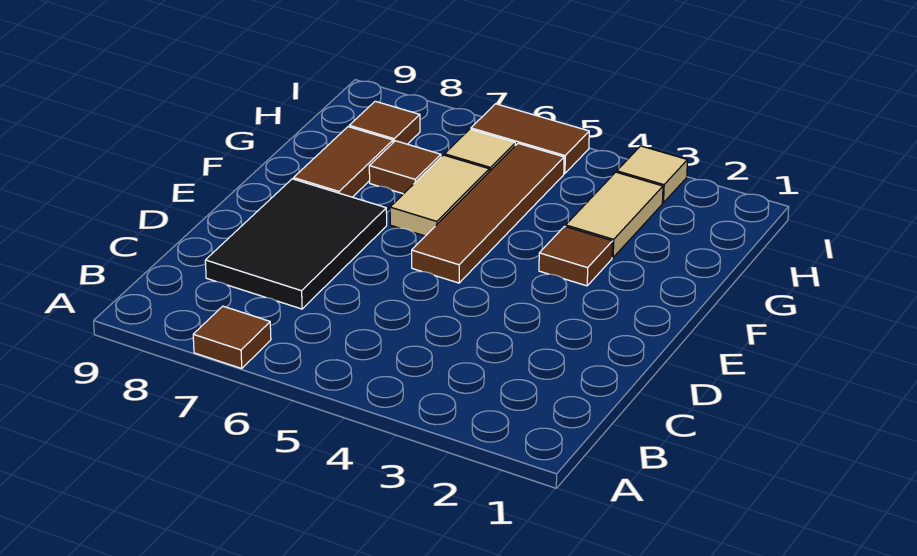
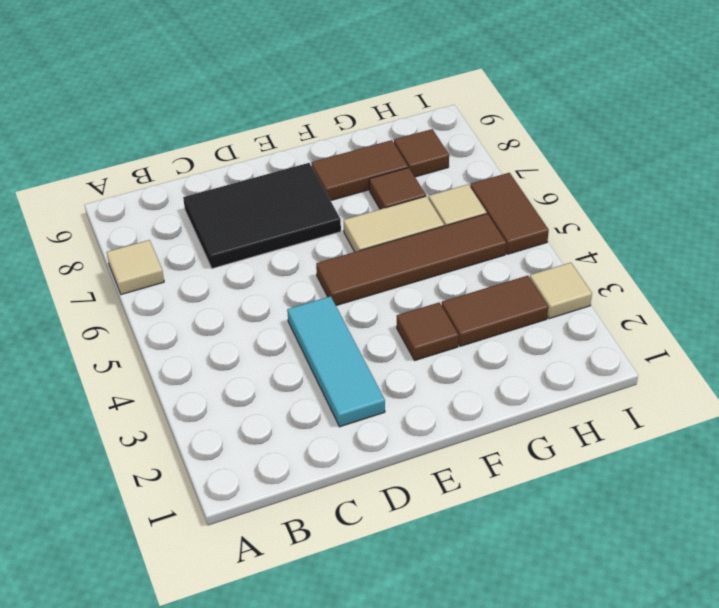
brown 1x1 tile [193,306,271,368] -> tan 1x1 tile [107,240,164,295]
none -> cyan 1x3 tile [287,296,385,427]
tan 1x2 tile [566,172,663,257] -> brown 1x2 tile [442,276,548,346]

